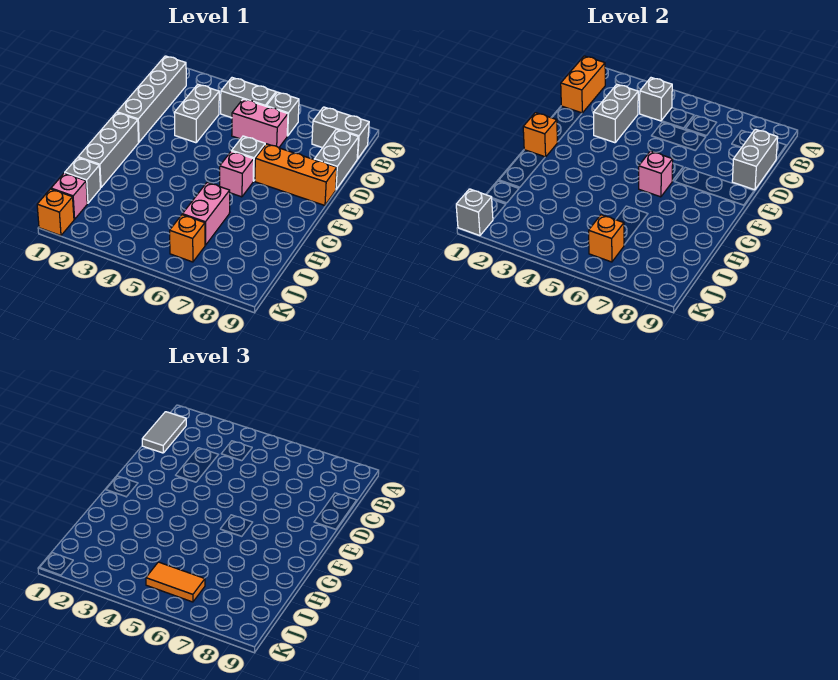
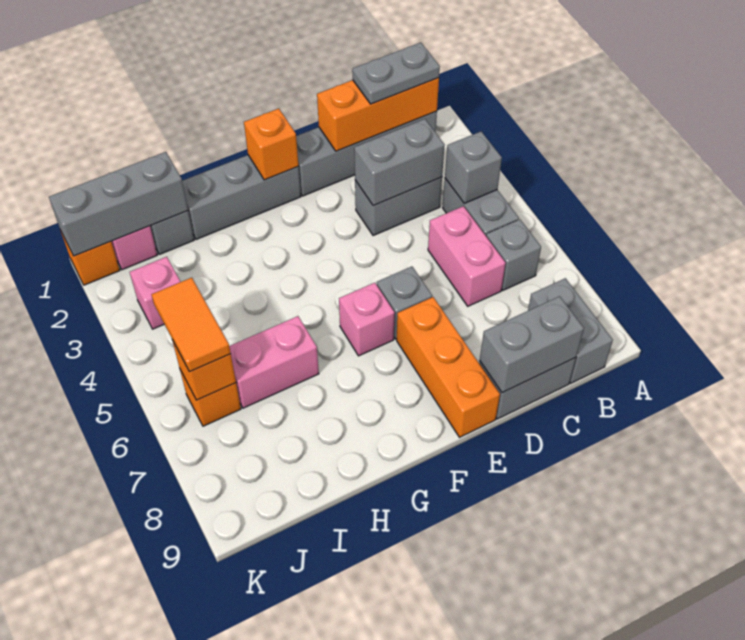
orange 1x2 brick [561,56,605,113] -> orange 1x3 brick [317,78,439,151]
grey 1x2 tile [142,412,186,453] -> grey 1x2 plate [352,43,440,104]
pink 1x1 brick [639,151,673,197] -> pink 1x1 brick moved to [130,257,181,329]
grey 1x1 brick [456,189,493,236] -> grey 1x3 brick [49,152,188,256]

